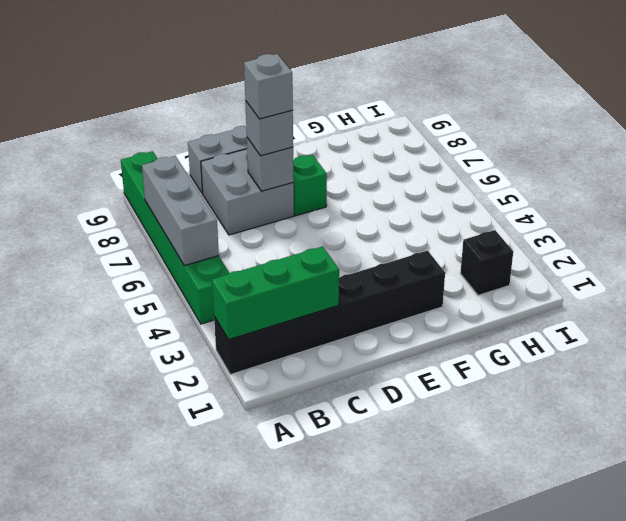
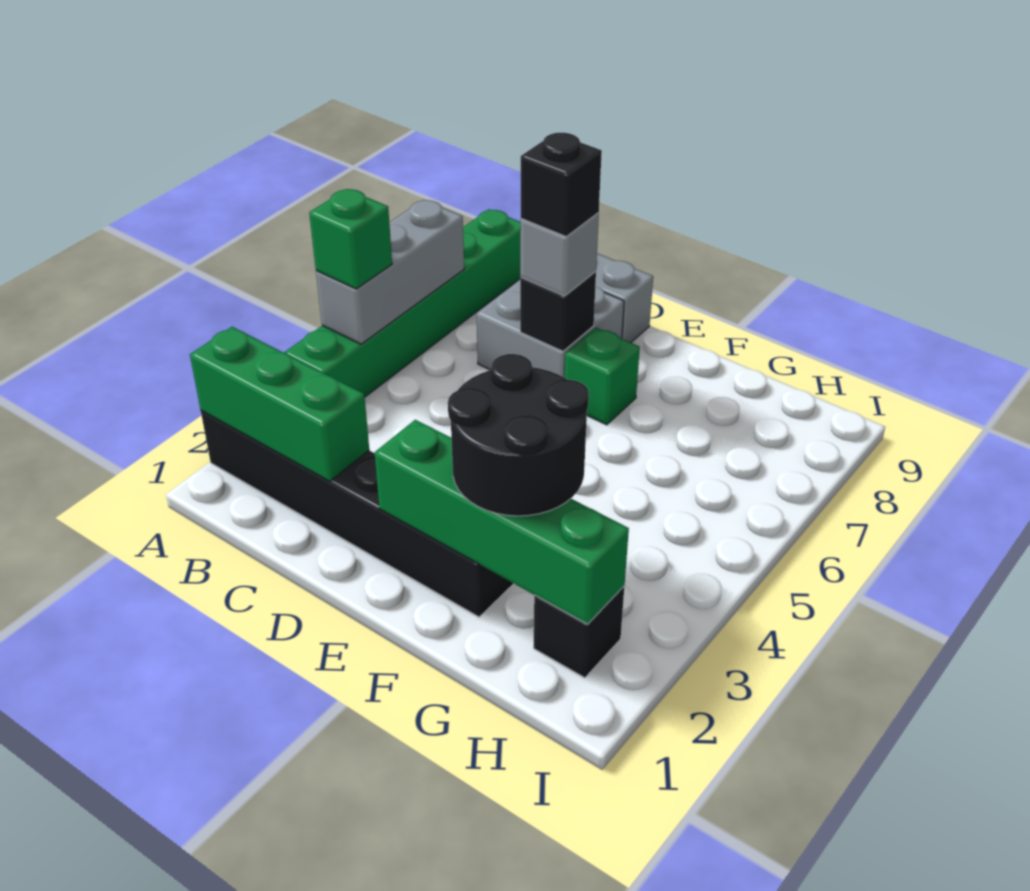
none -> green 1x1 brick [309,189,392,289]
grey 1x1 brick [247,138,294,191] -> black 1x1 brick [520,271,596,351]
grey 1x1 brick [244,54,293,119] -> black 1x1 brick [521,133,602,237]
none -> green 1x4 brick [375,420,629,624]
none -> black 2x2 round brick [448,354,589,516]

